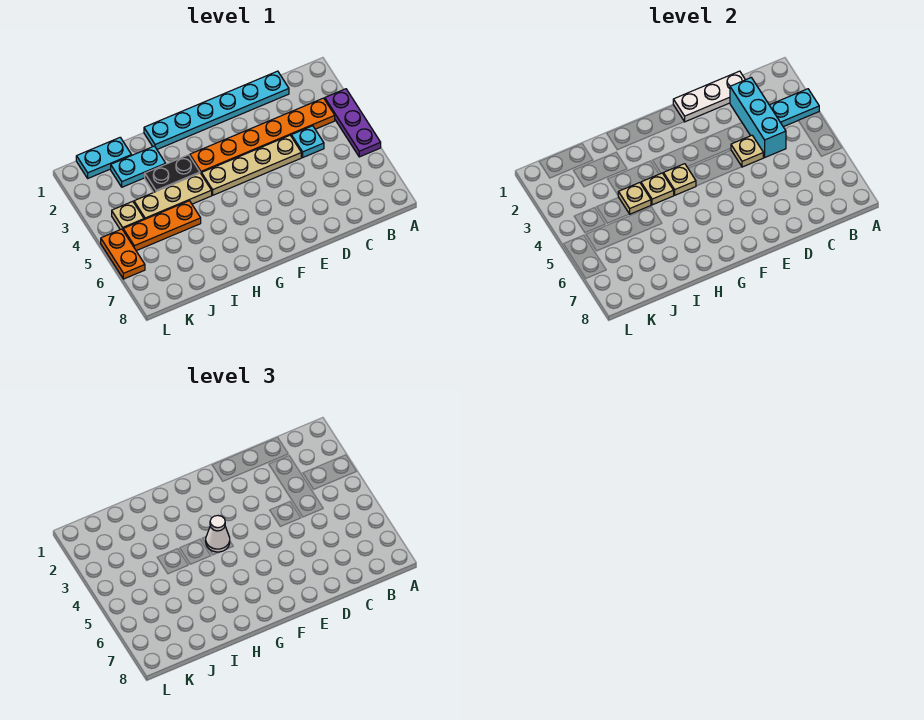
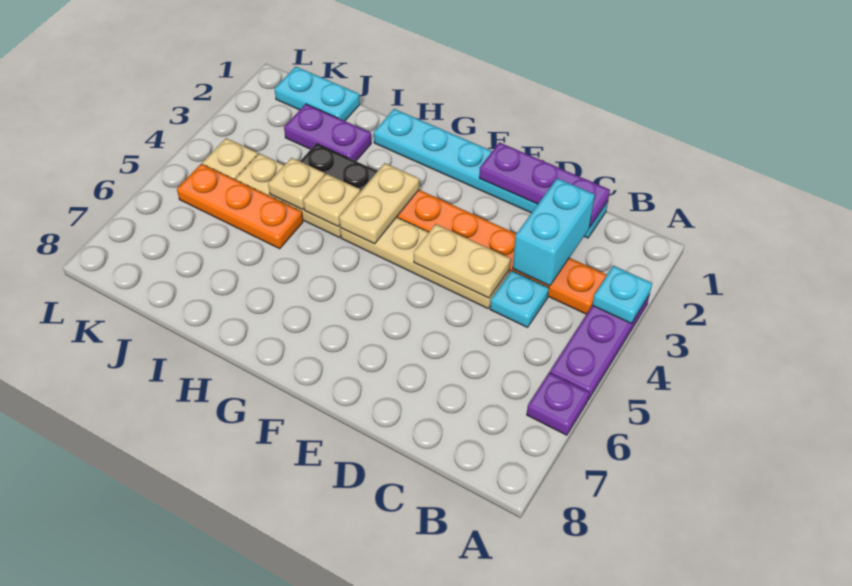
cyan 1x2 plate [770,89,819,127] -> cyan 1x1 plate [592,266,652,323]
none -> purple 1x1 plate [527,373,589,435]
white 1x3 plate [673,71,745,122] -> purple 1x3 plate [479,143,610,227]
cyan 1x3 brick [730,78,786,157] -> cyan 1x2 brick [513,178,595,286]
tan 1x1 plate [731,135,763,167] -> tan 1x2 plate [414,224,511,298]
tan 1x1 plate [663,164,696,195] -> tan 1x2 plate [339,163,419,244]
white 1x1 cone [206,516,230,552] -> none
cyan 1x2 plate [111,146,166,187] -> purple 1x2 plate [284,104,371,161]
orange 1x2 plate [101,229,145,279] -> none

